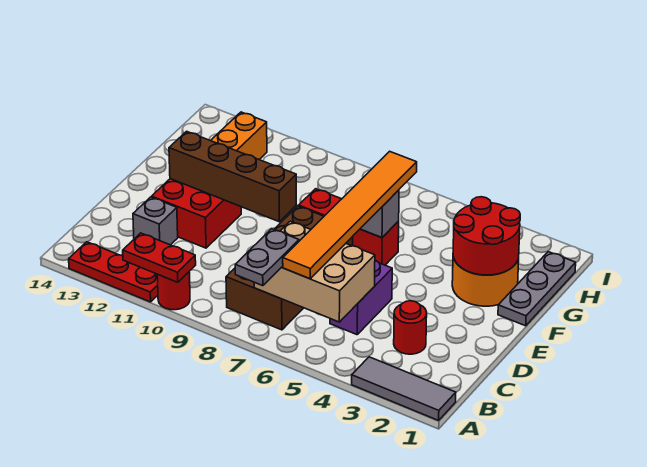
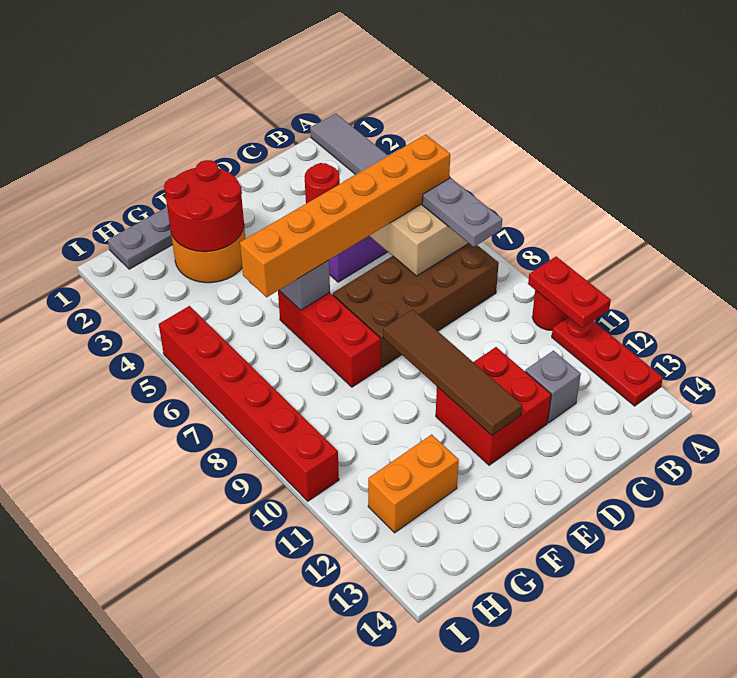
grey 1x2 plate [235,229,299,286] -> grey 1x2 plate turned to [422,178,502,247]
orange 1x6 tile [283,151,417,279] -> orange 1x6 brick [240,135,450,297]
brown 1x4 brick [169,131,296,222] -> brown 1x4 tile [383,309,522,435]
none -> red 1x6 brick [159,306,339,501]

